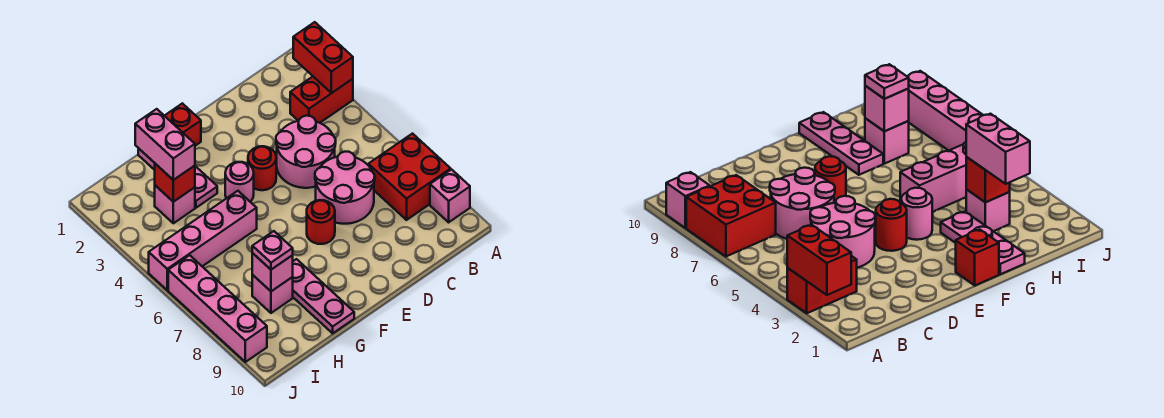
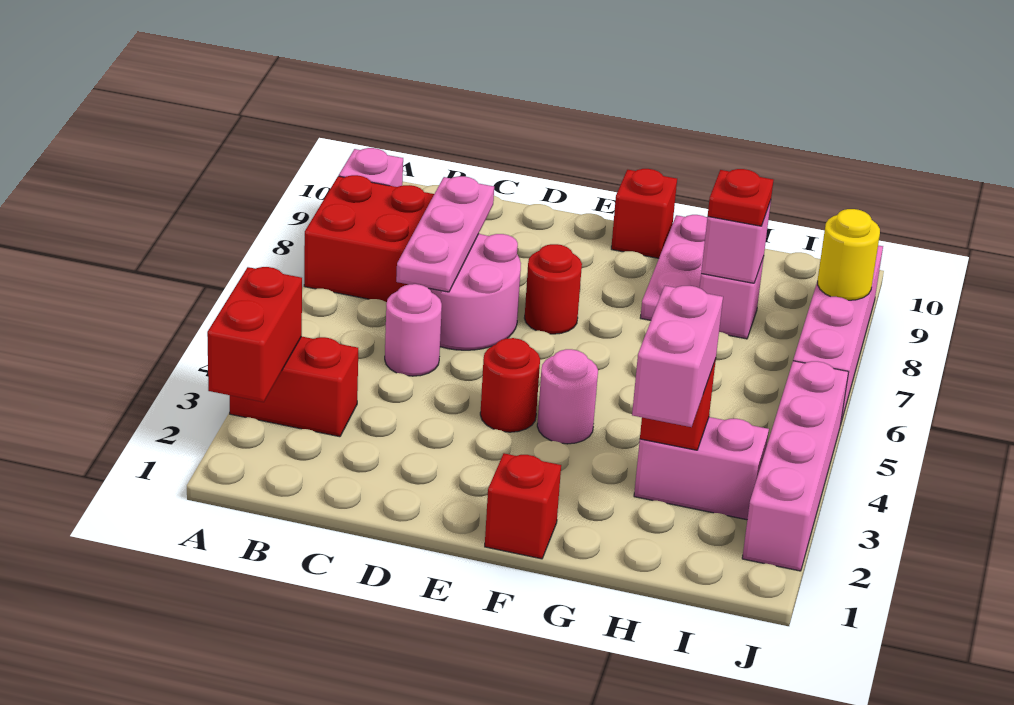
pink 2x2 round brick [276,116,336,188] -> pink 1x1 round brick [385,284,442,376]
none -> red 1x1 brick [611,169,677,258]
pink 1x3 plate [138,148,217,208] -> pink 1x3 plate moved to [396,176,494,292]
pink 1x4 brick [149,191,257,290] -> pink 1x4 brick turned to [742,361,849,571]
pink 1x1 brick [155,185,195,223] -> pink 1x2 brick [634,417,769,520]
pink 1x1 plate [252,231,293,270] -> red 1x1 plate [708,169,773,226]
none -> yellow 1x1 round brick [818,209,880,300]

